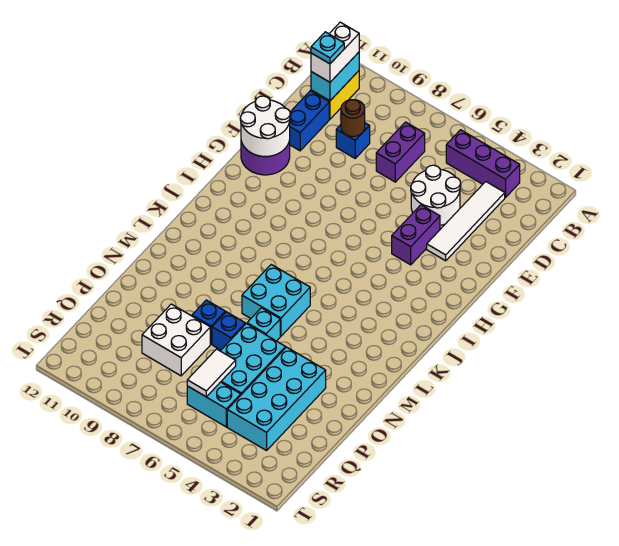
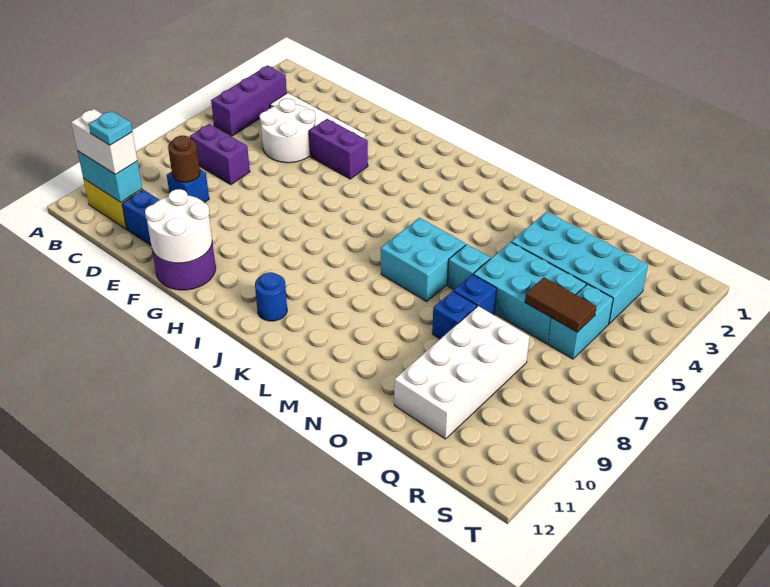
none -> blue 1x1 round brick [255,272,287,321]
white 2x2 brick [142,304,210,376] -> white 2x4 brick [394,306,530,439]
white 1x2 tile [187,349,236,397] -> brown 1x2 tile [525,277,596,332]

